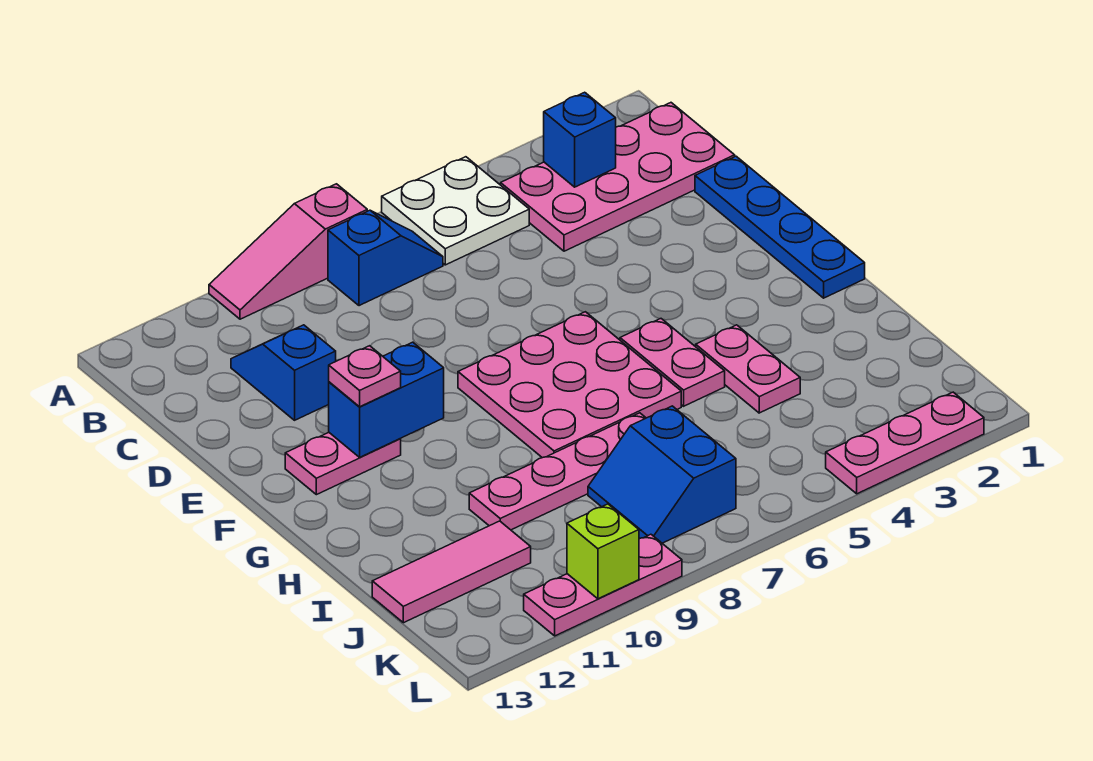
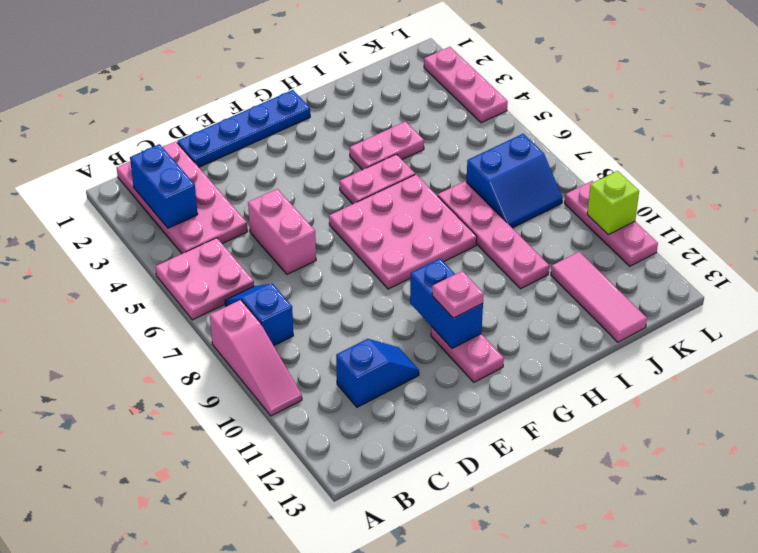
white 2x2 plate [382,157,529,265] -> pink 2x2 plate [155,238,254,320]
blue 1x1 brick [544,92,616,187] -> blue 1x2 brick [130,144,198,228]
blue 1x2 slope [231,325,336,420] -> blue 1x2 slope turned to [336,339,419,407]
none -> pink 1x2 brick [248,189,316,274]

